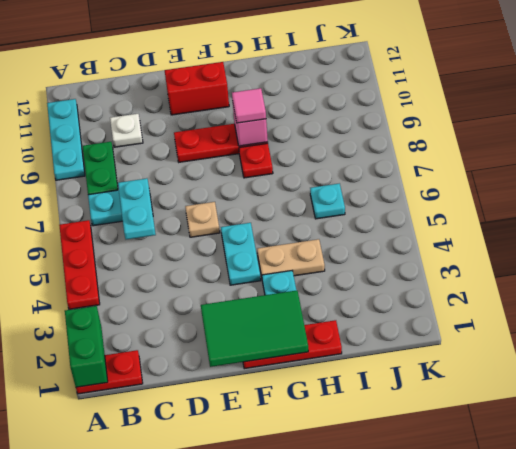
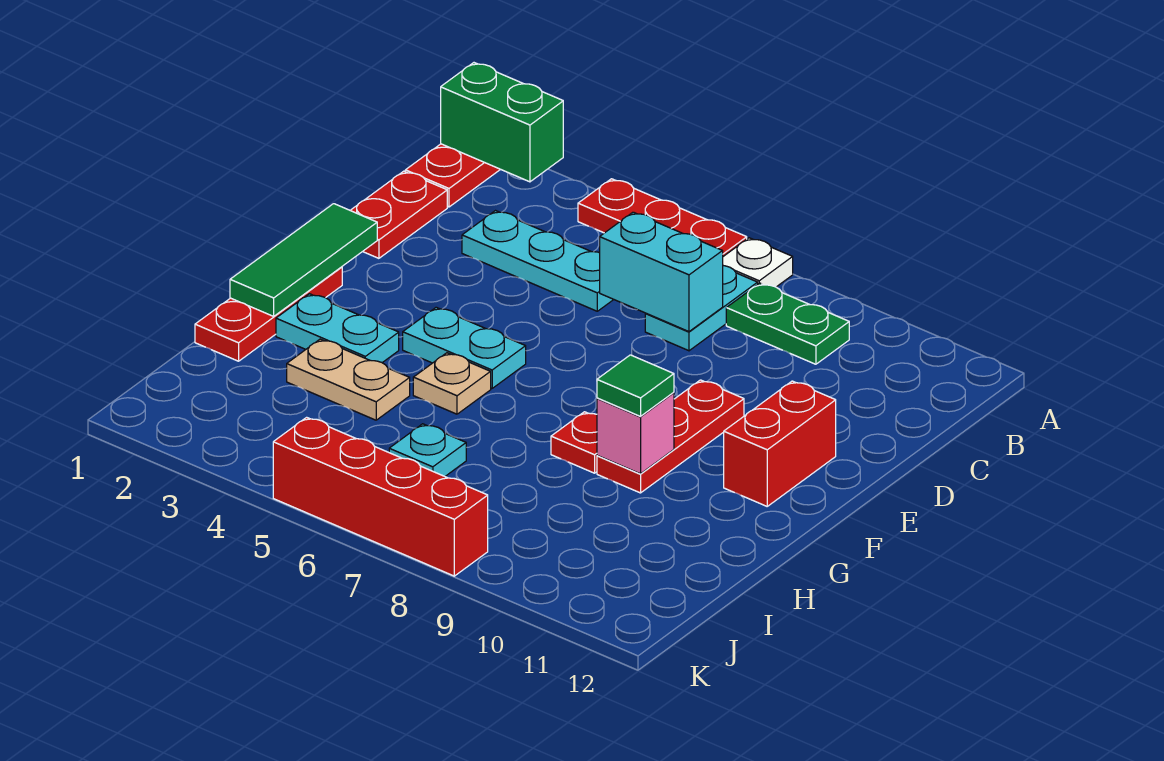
cyan 1x3 plate [47,99,85,180] -> cyan 1x3 plate moved to [462,211,614,311]
none -> red 1x2 plate [350,171,447,258]
cyan 1x2 plate [118,178,156,239] -> cyan 1x2 brick [600,212,723,332]
white 1x1 plate [110,114,143,147] -> white 1x1 plate moved to [723,238,793,287]
green 2x3 tile [201,290,308,367] -> green 1x3 tile [230,204,377,316]
tan 1x1 plate [185,202,220,237] -> tan 1x1 plate moved to [413,353,491,414]
tan 1x2 plate [257,239,325,277] -> tan 1x2 plate turned to [287,339,410,420]
pink 1x1 tile [232,88,266,123] -> green 1x1 tile [597,355,674,416]
none -> red 1x4 brick [273,417,488,576]

